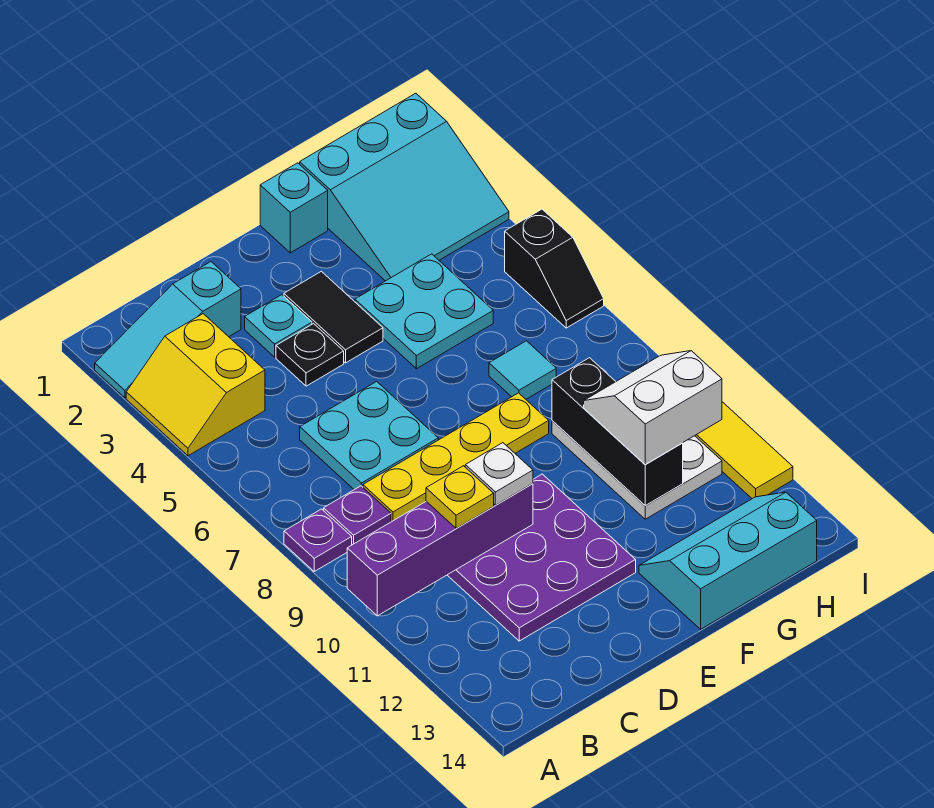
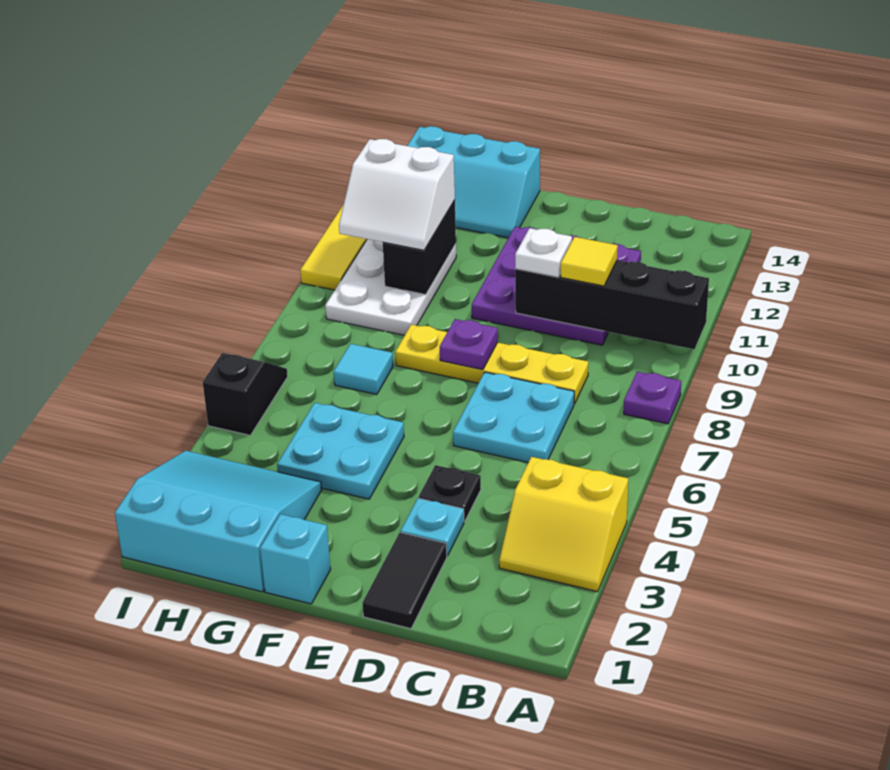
cyan 1x3 slope [95,262,241,398] -> none
yellow 2x2 slope [126,314,265,456] -> yellow 2x2 slope turned to [499,457,628,592]
purple 1x4 brick [347,484,533,616] -> black 1x4 brick [515,260,709,349]
purple 1x1 plate [324,486,391,545] -> purple 1x1 plate moved to [440,319,498,370]
yellow 1x1 plate [426,466,494,529] -> yellow 1x1 tile [561,237,618,286]
black 1x2 tile [284,271,383,363] -> black 1x2 tile moved to [363,532,447,629]
black 1x3 brick [552,358,683,505] -> black 1x2 brick [383,200,456,295]

